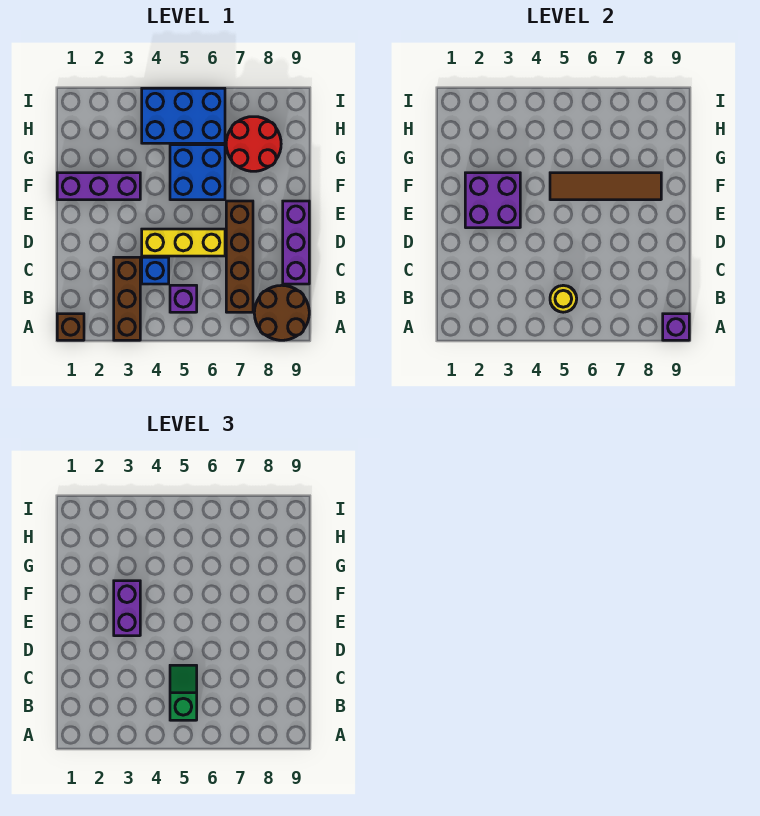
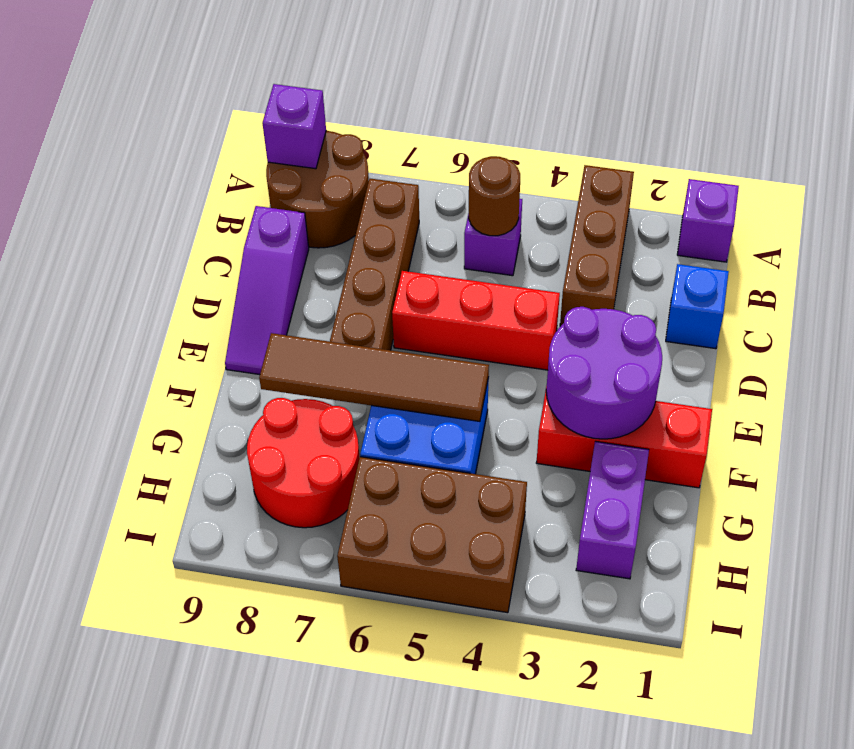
brown 1x1 brick [57,314,84,340] -> purple 1x1 brick [677,179,739,262]
yellow 1x1 round brick [550,285,577,312] -> brown 1x1 round brick [469,156,520,236]
green 1x2 slope [170,665,197,720] -> none
blue 1x1 brick [142,257,169,284] -> blue 1x1 brick moved to [666,264,729,349]
purple 1x3 brick [283,201,309,284] -> purple 1x3 slope [225,206,309,375]
yellow 1x3 brick [142,229,225,256] -> red 1x3 brick [392,271,560,370]
purple 2x2 brick [465,173,520,228] -> purple 2x2 round brick [546,307,662,439]
purple 1x2 brick [114,581,140,636] -> purple 1x2 brick moved to [576,441,649,579]
purple 1x3 brick [57,173,140,200] -> red 1x3 brick [536,386,712,488]
blue 2x3 brick [142,88,225,143] -> brown 2x3 brick [337,457,527,613]

